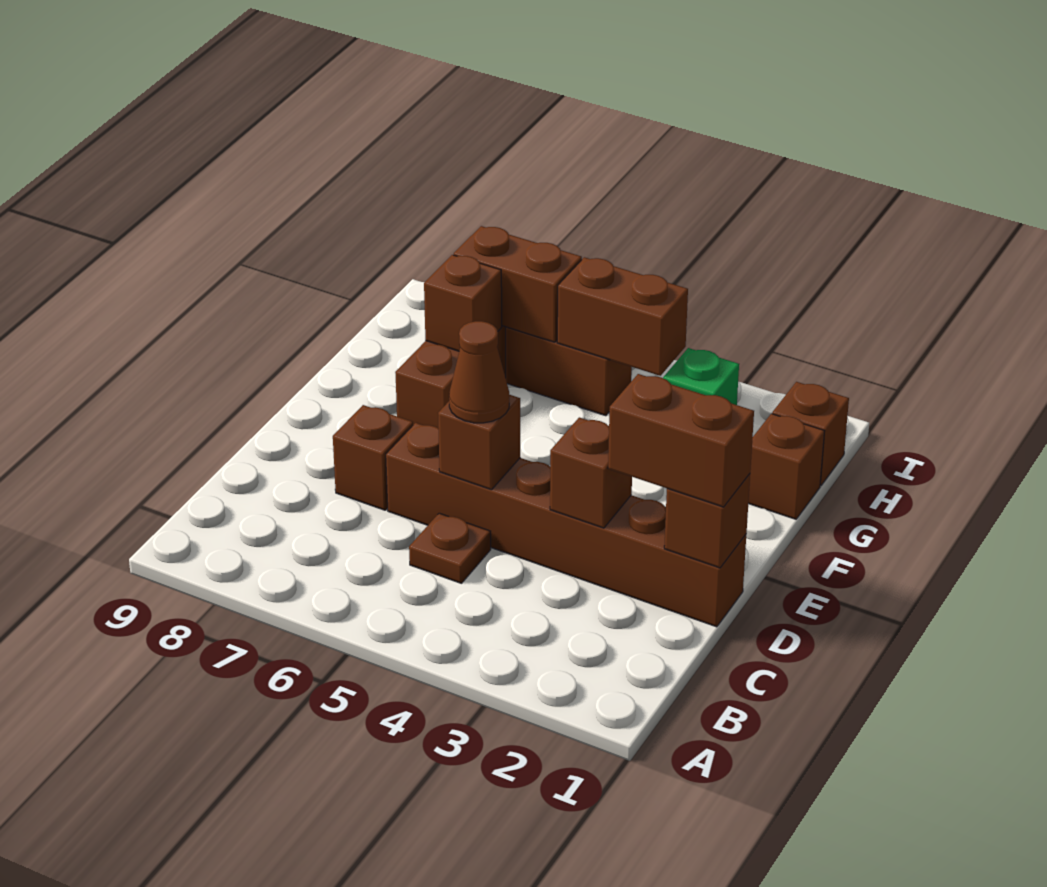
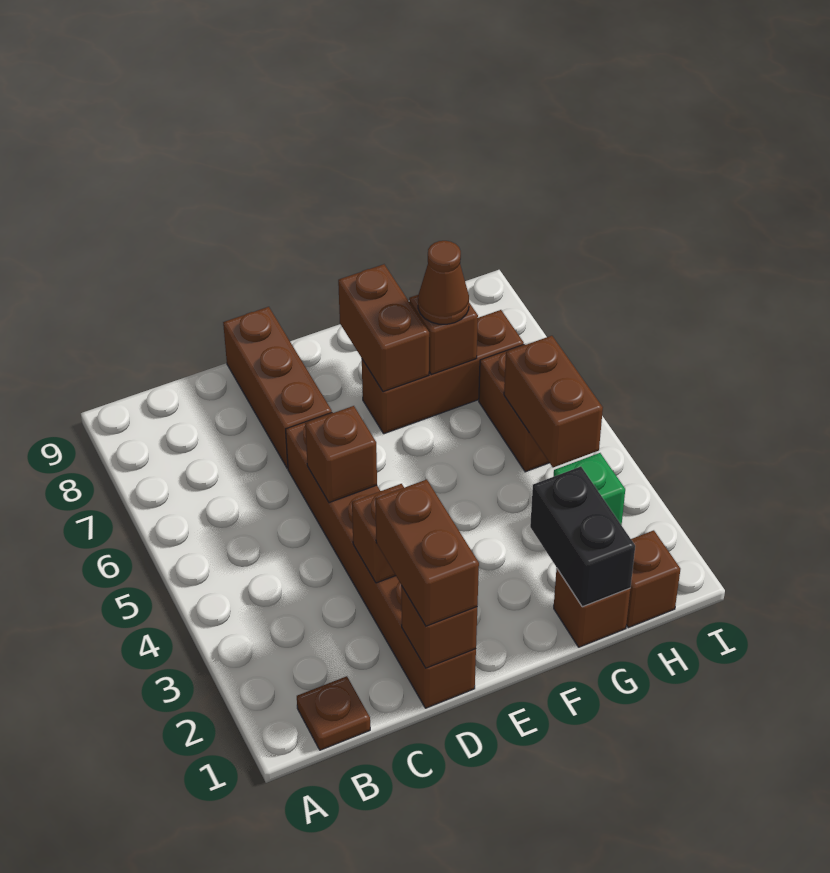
brown 1x1 plate [409,513,491,583] -> brown 1x1 plate moved to [297,676,370,750]
brown 1x1 cone [449,321,509,423] -> brown 1x1 cone moved to [418,241,469,324]
brown 1x1 brick [333,405,413,510] -> brown 1x3 brick [223,307,332,468]
none -> black 1x2 brick [530,467,635,607]
brown 1x2 brick [454,226,582,342] -> brown 1x2 brick moved to [338,264,429,392]

